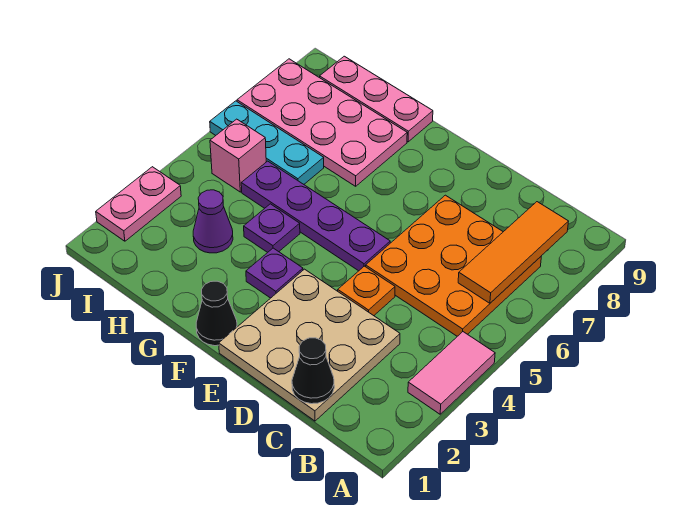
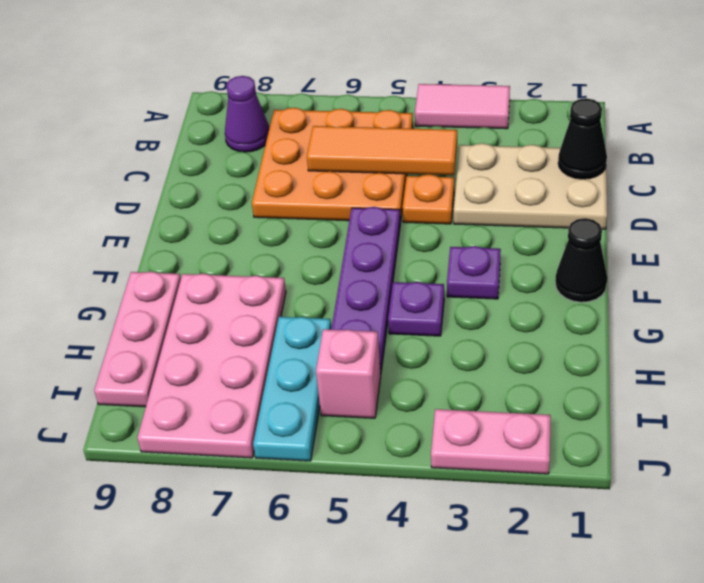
orange 1x3 tile [458,202,569,303] -> orange 1x3 tile moved to [307,126,457,175]
tan 3x3 plate [219,269,400,421] -> tan 2x3 plate [454,143,607,229]
purple 1x1 cone [193,190,233,253] -> purple 1x1 cone moved to [225,76,269,152]

